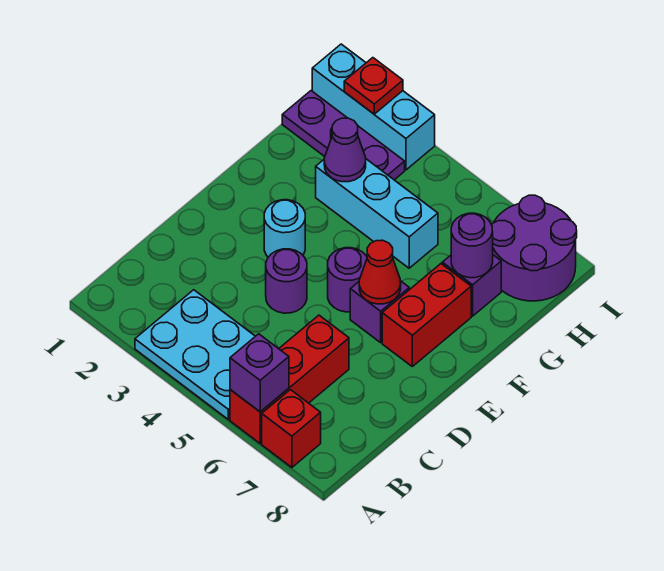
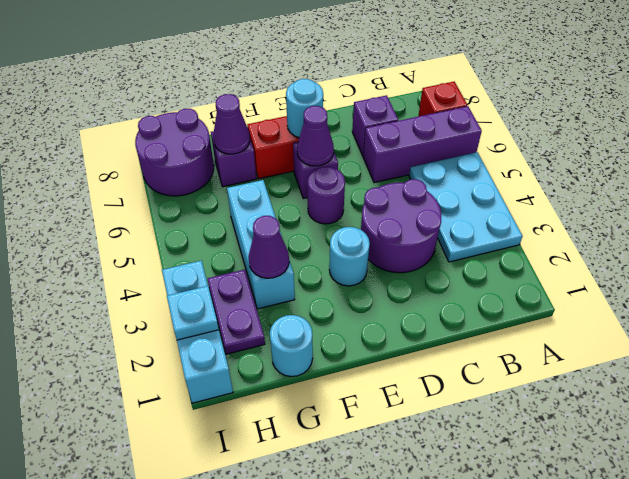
red 1x3 brick [230,315,349,443] -> purple 1x3 brick [363,106,482,183]
purple 1x1 brick [230,334,289,412] -> purple 1x1 brick moved to [352,95,398,156]
purple 1x1 round brick [266,249,307,313] -> purple 2x2 round brick [361,179,441,273]
red 1x1 cone [359,240,401,304] -> purple 1x1 cone [297,106,334,166]
none -> cyan 1x1 round brick [286,79,323,138]
none -> cyan 1x1 round brick [270,315,313,377]
purple 1x1 round brick [451,213,493,278] -> purple 1x1 cone [213,94,250,154]
purple 1x3 plate [282,91,405,180] -> purple 1x2 plate [208,270,265,354]
red 1x1 plate [344,58,403,114] -> cyan 1x1 plate [167,286,219,340]

